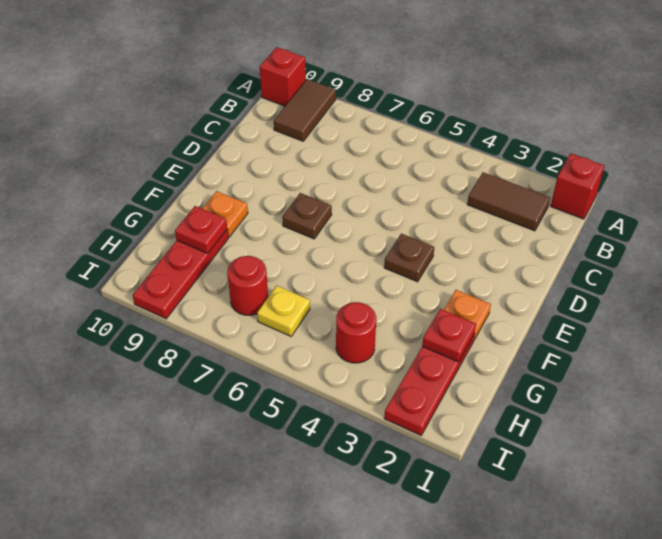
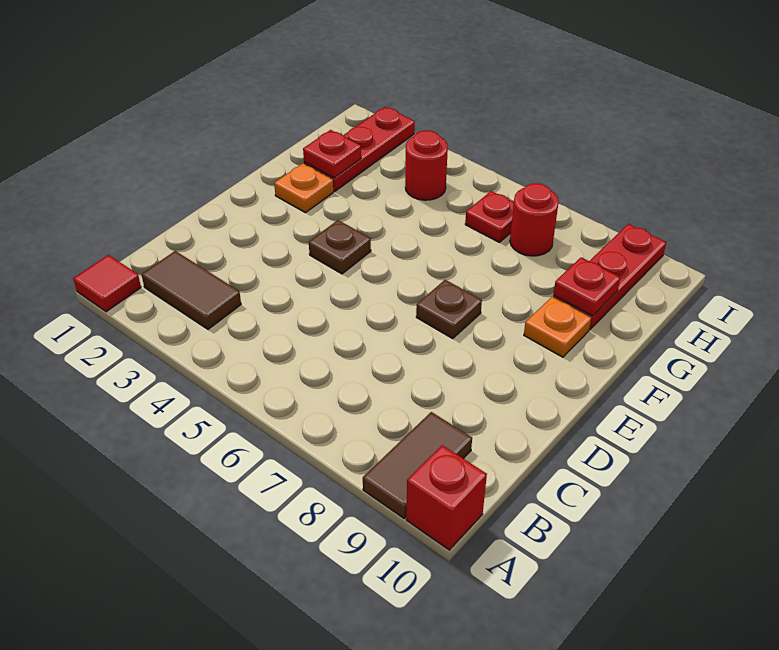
red 1x1 brick [551,153,604,219] -> red 1x1 tile [73,255,141,312]
yellow 1x1 plate [257,286,310,336] -> red 1x1 plate [465,191,514,242]

